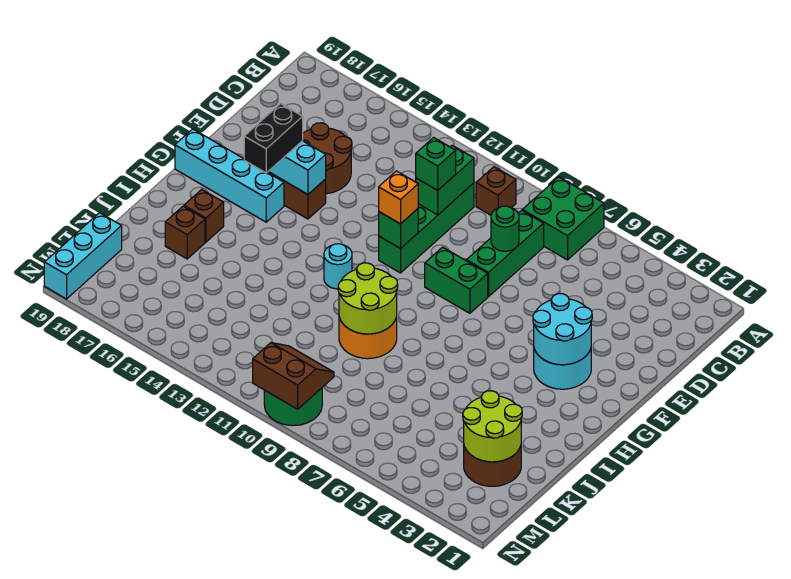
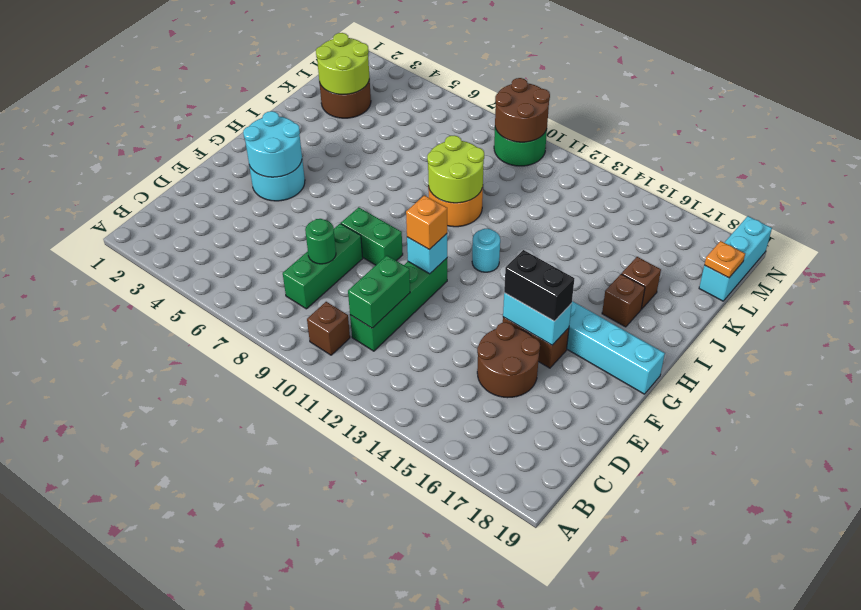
green 2x2 brick [522,177,604,260] -> none
green 1x1 brick [416,138,456,190] -> none
green 1x1 brick [379,209,418,249] -> cyan 1x1 brick [407,234,447,274]
black 1x2 brick [244,104,303,173] -> black 1x2 brick turned to [504,250,574,321]
none -> orange 1x1 plate [704,241,745,278]
brown 2x2 slope [253,343,334,409] -> brown 2x2 round brick [495,78,550,142]

